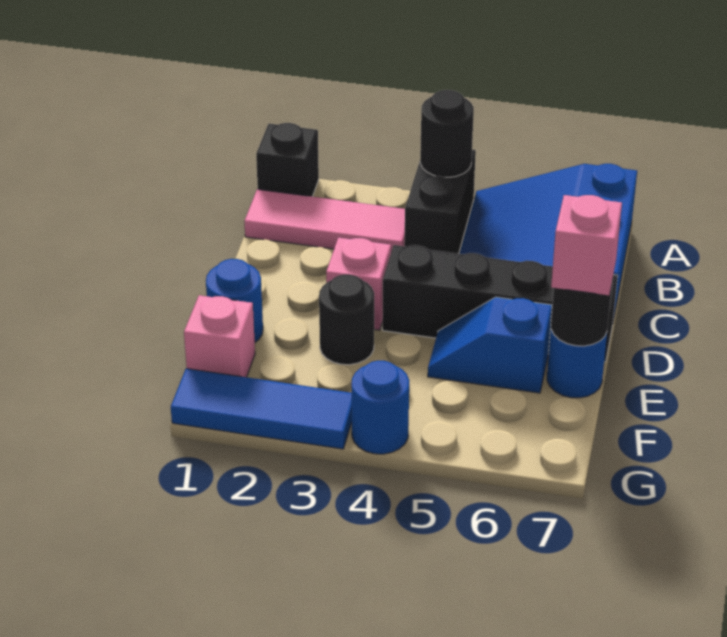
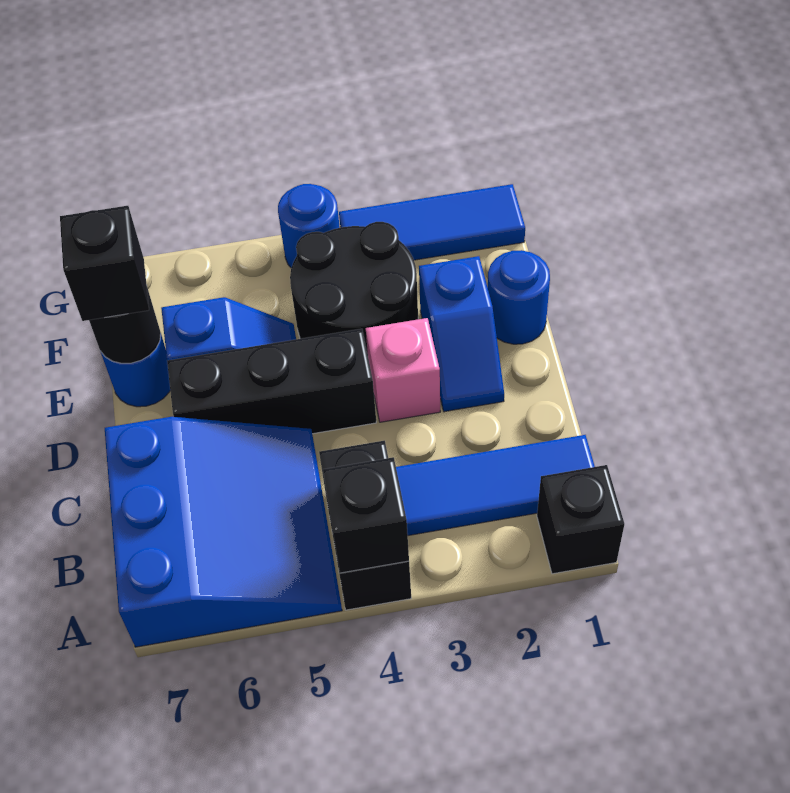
black 1x1 round brick [420,90,474,177] -> black 1x1 brick [323,457,409,573]
pink 1x3 tile [244,189,405,252] -> blue 1x3 tile [396,435,595,536]
none -> blue 1x2 slope [419,256,504,412]
black 1x4 brick [382,245,618,362] -> black 1x3 brick [167,329,376,434]
black 1x1 round brick [319,274,374,365] -> black 2x2 round brick [290,222,418,354]
pink 1x1 brick [551,195,622,295] -> black 1x1 brick [60,206,149,321]
pink 1x1 brick [184,295,255,377] -> none

